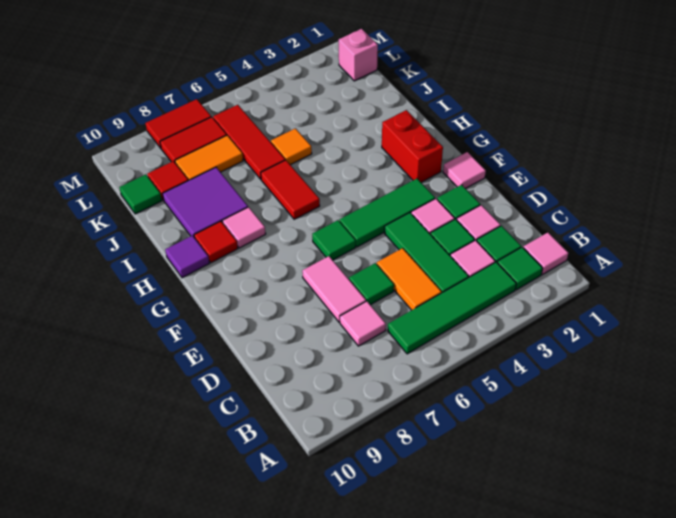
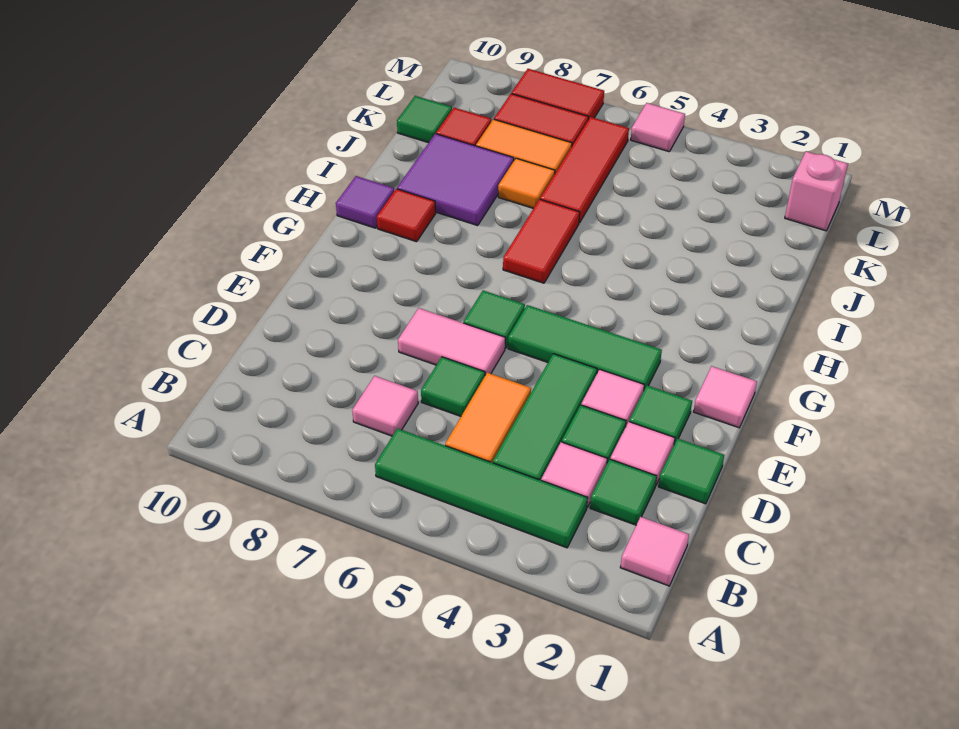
green 1x1 tile [497,247,543,290] -> green 1x1 tile moved to [658,439,724,504]
pink 1x2 tile [302,256,366,322] -> pink 1x2 tile turned to [398,308,505,375]
red 1x2 brick [382,110,443,182] -> none
pink 1x1 tile [222,207,266,248] -> pink 1x1 tile moved to [631,103,685,152]
orange 1x1 tile [271,128,312,165] -> orange 1x1 tile moved to [498,158,555,208]

